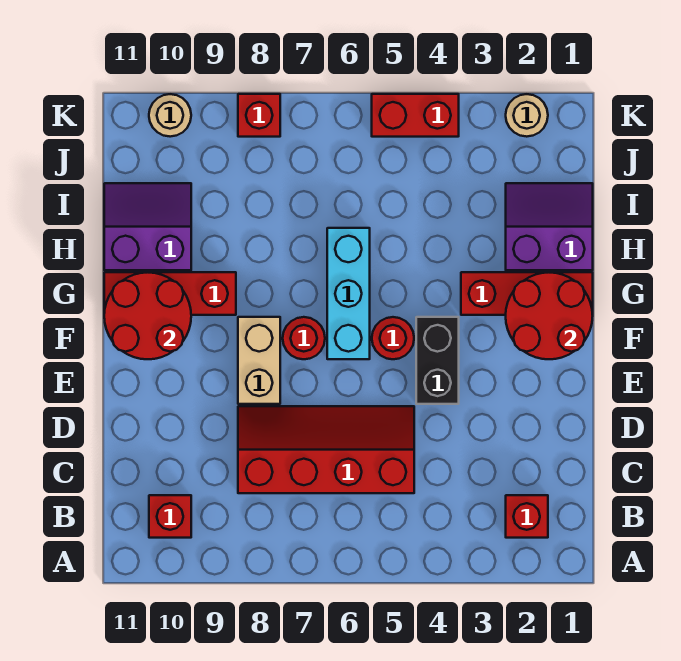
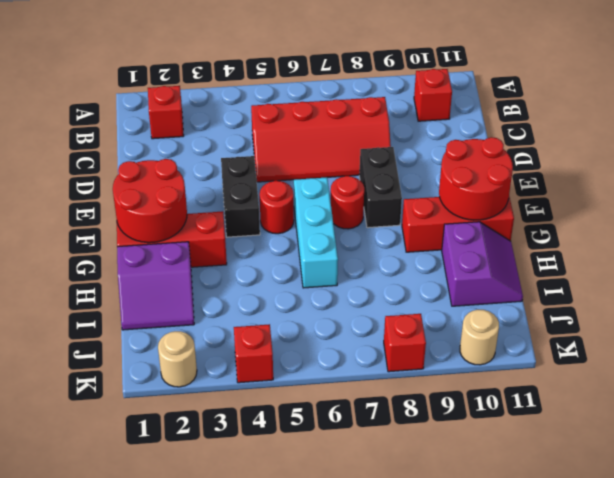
tan 1x2 brick [238,317,280,404] -> black 1x2 brick [359,147,402,228]
purple 2x2 slope [104,183,191,270] -> purple 2x2 slope turned to [442,222,523,306]
red 1x2 brick [372,94,459,137] -> red 1x1 brick [234,324,273,383]

